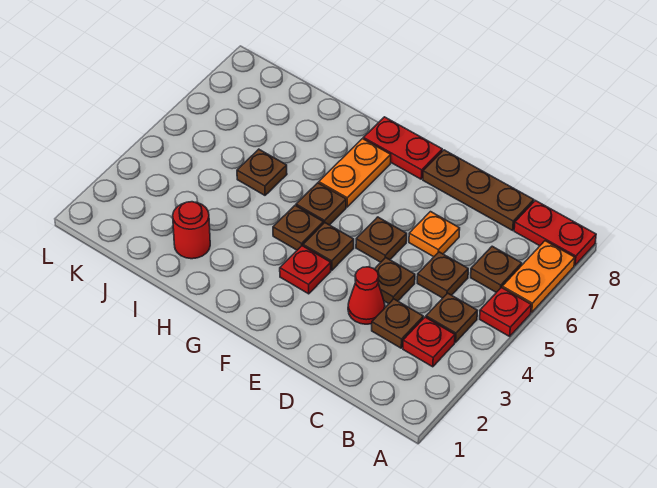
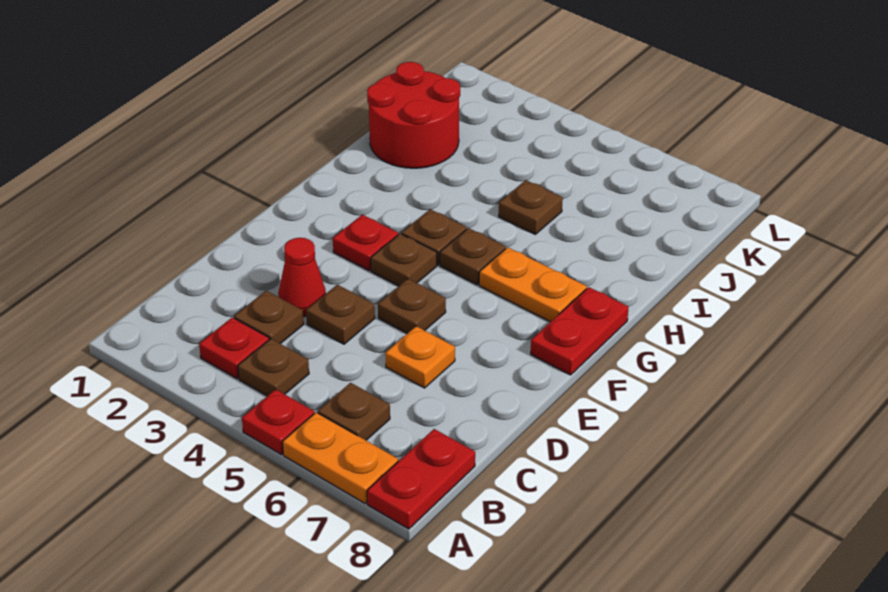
brown 1x1 plate [417,252,468,298] -> none
brown 1x3 plate [423,150,534,230] -> none
red 1x1 round brick [173,202,210,259] -> red 2x2 round brick [367,62,460,168]

